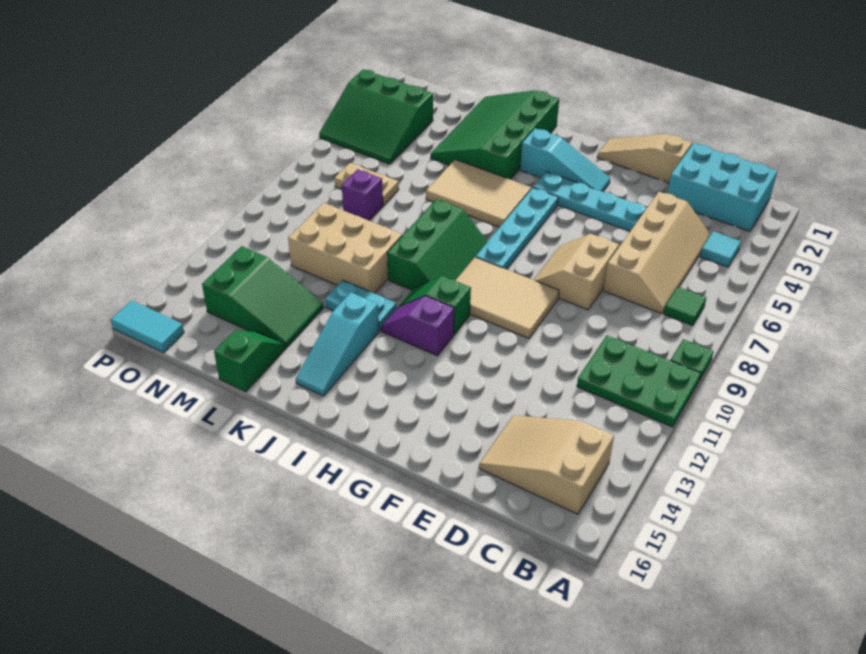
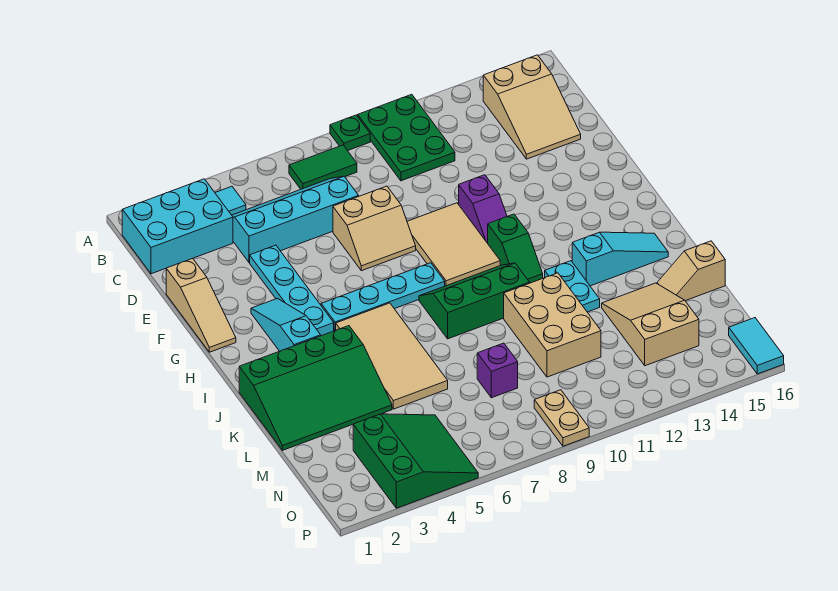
cyan 2x3 brick [668,143,777,231] -> cyan 2x3 brick turned to [122,179,233,274]
green 1x1 tile [664,287,706,326] -> green 1x2 tile [289,145,357,189]
tan 2x4 slope [604,192,711,314] -> cyan 2x4 slope [232,176,359,262]
purple 1x2 slope [381,296,454,356] -> purple 1x2 slope moved to [459,175,507,243]
tan 2x3 tile [426,160,531,227] -> tan 2x4 tile [336,303,448,409]
green 2x3 slope [202,246,324,348] -> tan 2x3 slope [602,283,699,366]
green 1x2 slope [214,330,286,392] -> tan 1x2 slope [657,241,725,301]
tan 1x2 plate [335,163,399,205] -> tan 1x2 plate moved to [534,390,589,446]

